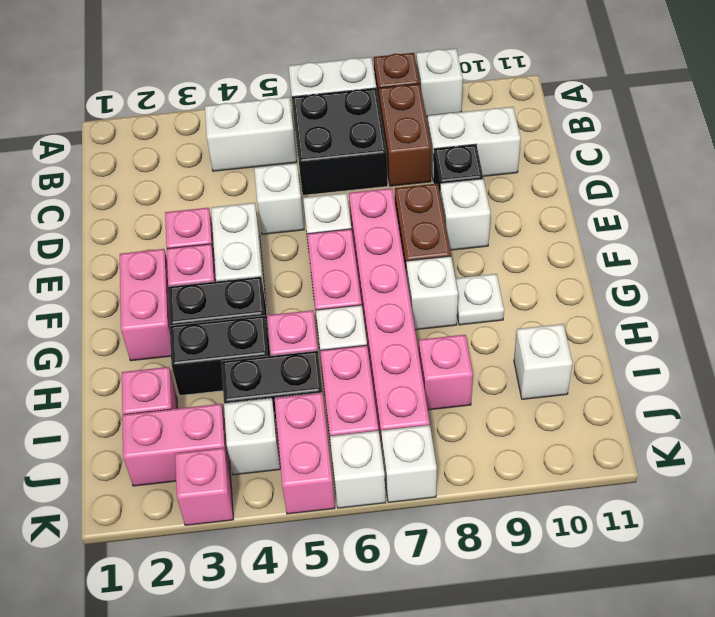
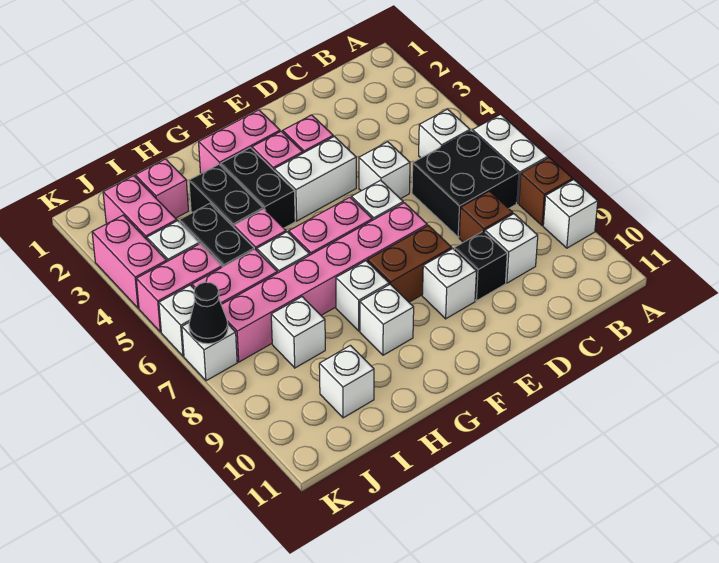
white 1x2 brick [205,97,297,171] -> white 1x1 brick [419,109,470,158]
brown 1x2 brick [379,84,431,186] -> brown 1x1 brick [459,191,513,242]
white 1x2 brick [428,107,521,178] -> white 1x1 brick [485,214,538,283]
white 1x1 plate [455,274,504,325] -> white 1x1 brick [360,284,414,355]
pink 1x1 brick [419,335,473,410] -> white 1x1 brick [271,297,325,368]
pink 1x1 brick [175,448,233,525] -> pink 1x2 brick [92,215,167,308]
none -> black 1x1 cone [189,282,228,344]

